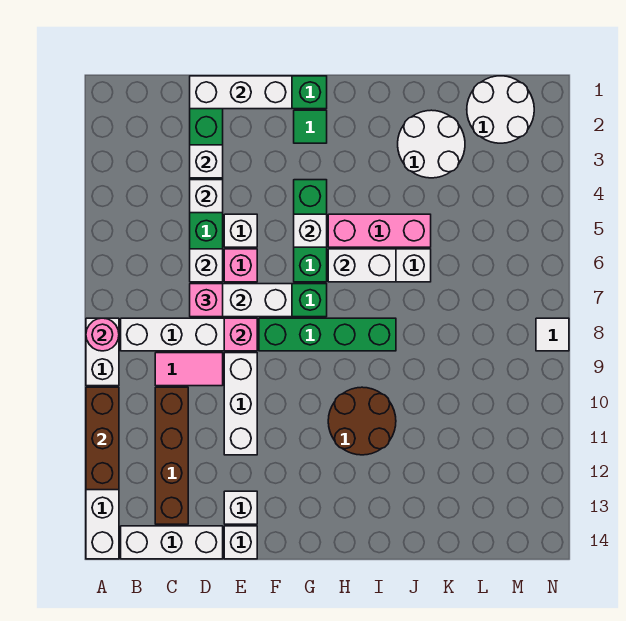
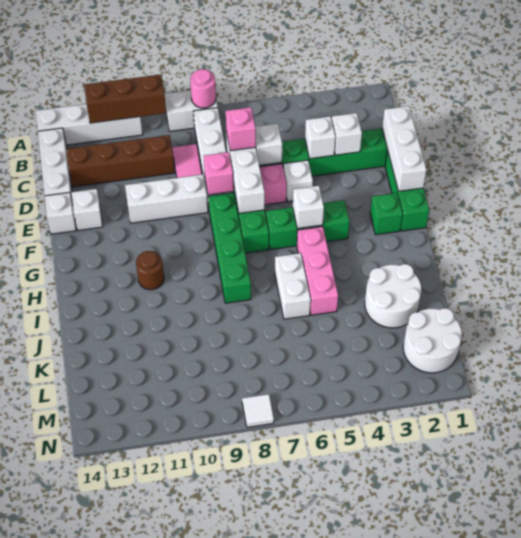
green 1x1 tile [294,110,327,143] -> green 1x1 brick [370,193,403,235]
white 1x2 brick [328,249,396,282] -> none
brown 2x2 round brick [328,387,396,455] -> brown 1x1 round brick [136,251,164,290]

